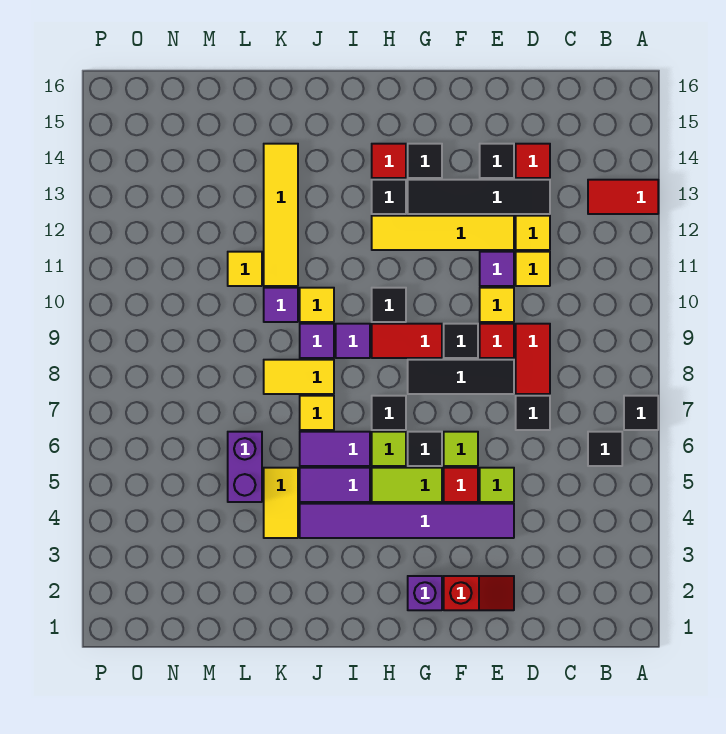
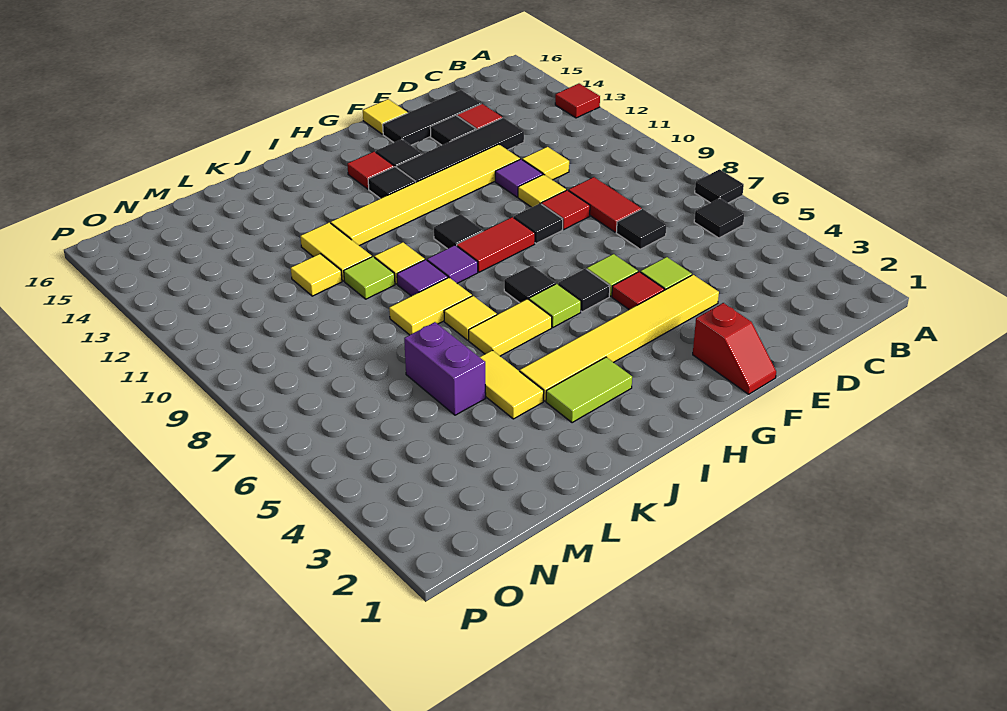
red 1x2 tile [588,180,658,214] -> red 1x1 tile [555,84,600,118]
yellow 1x1 tile [516,216,550,250] -> yellow 1x1 tile moved to [363,99,407,134]
red 1x2 slope [444,576,514,610] -> red 1x2 slope turned to [693,303,776,394]
purple 1x6 tile [300,504,514,538] -> yellow 1x6 tile [520,275,719,401]
black 1x3 tile [408,360,514,394] -> black 1x3 tile moved to [383,90,481,145]
yellow 1x4 tile [372,216,514,250] -> yellow 1x6 tile [331,144,520,246]
purple 1x1 brick [408,576,442,610] -> none
lime 1x2 tile [372,468,442,502] -> lime 1x2 tile moved to [546,357,632,423]
purple 1x2 tile [300,468,370,502] -> none
purple 1x2 tile [300,432,370,466] -> yellow 1x2 tile [469,299,552,356]
purple 1x1 tile [264,288,298,322] -> lime 1x1 tile [344,257,395,299]
yellow 1x4 tile [264,144,298,286] -> yellow 1x2 tile [300,223,372,281]

